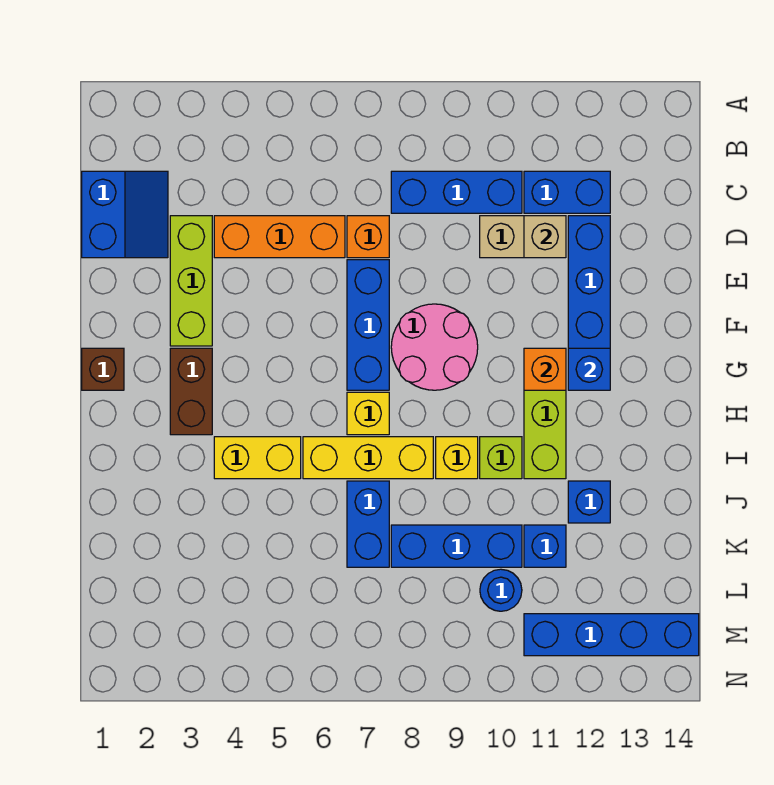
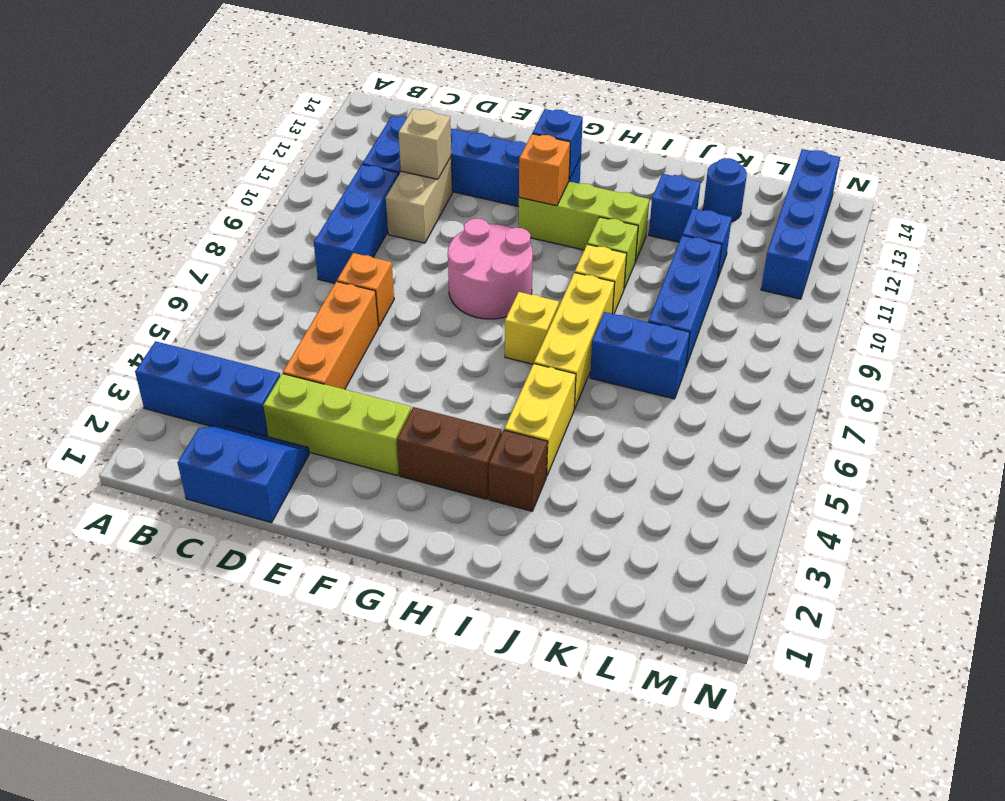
blue 1x3 brick [347,260,389,390] -> blue 1x3 brick moved to [135,341,280,437]
brown 1x1 brick [82,348,124,390] -> brown 1x1 brick moved to [489,430,548,511]
blue 1x1 round brick [480,569,522,611] -> blue 1x1 round brick moved to [703,158,747,222]

